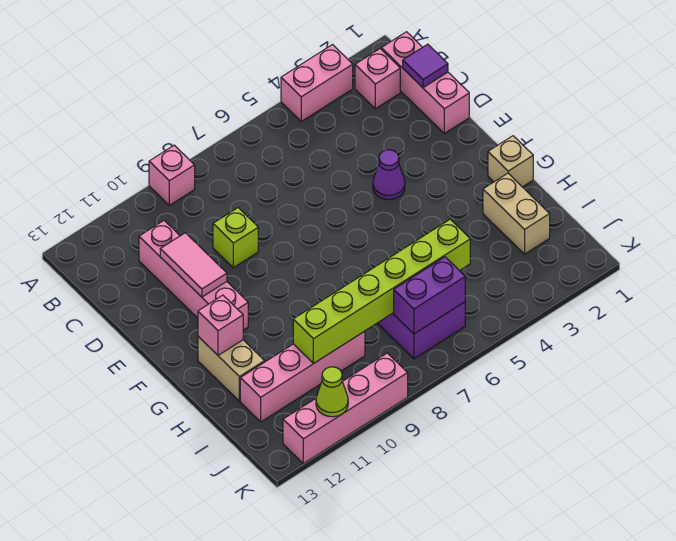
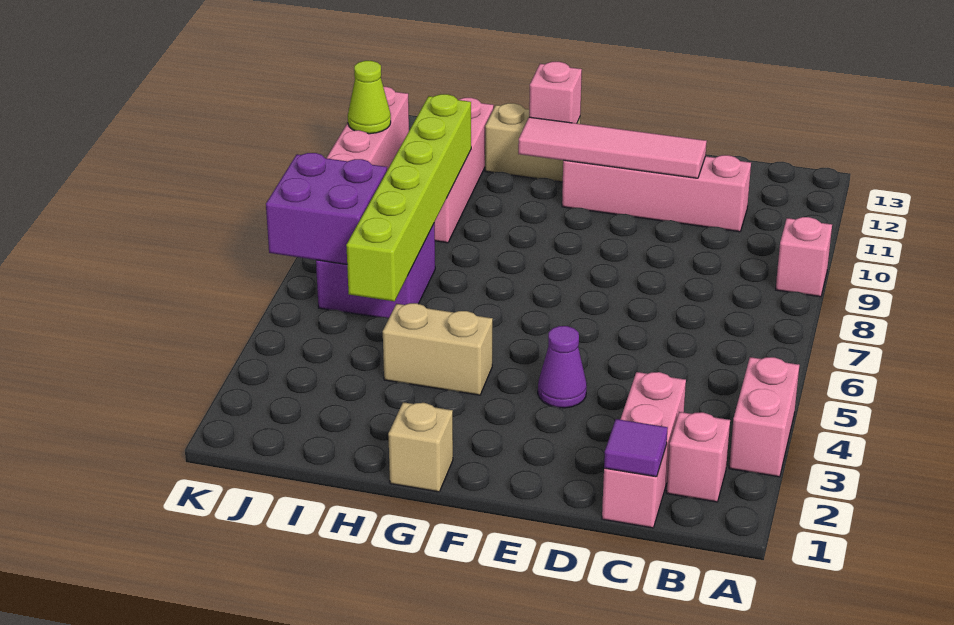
pink 1x3 brick [381,32,469,133] -> pink 1x3 brick turned to [602,372,686,528]
lime 1x1 brick [213,208,258,268] -> none
pink 1x2 tile [160,233,227,297] -> pink 1x4 tile [518,117,707,178]
tan 1x2 brick [483,173,550,254] -> tan 1x2 brick moved to [383,303,493,395]
purple 1x2 brick [394,257,465,334] -> purple 2x2 brick [266,153,387,264]

